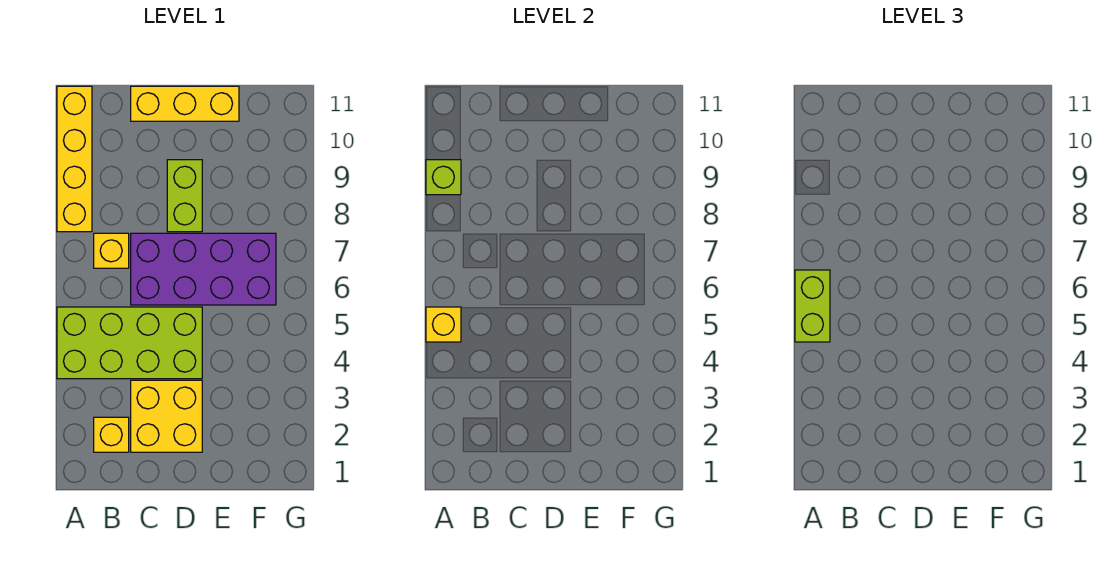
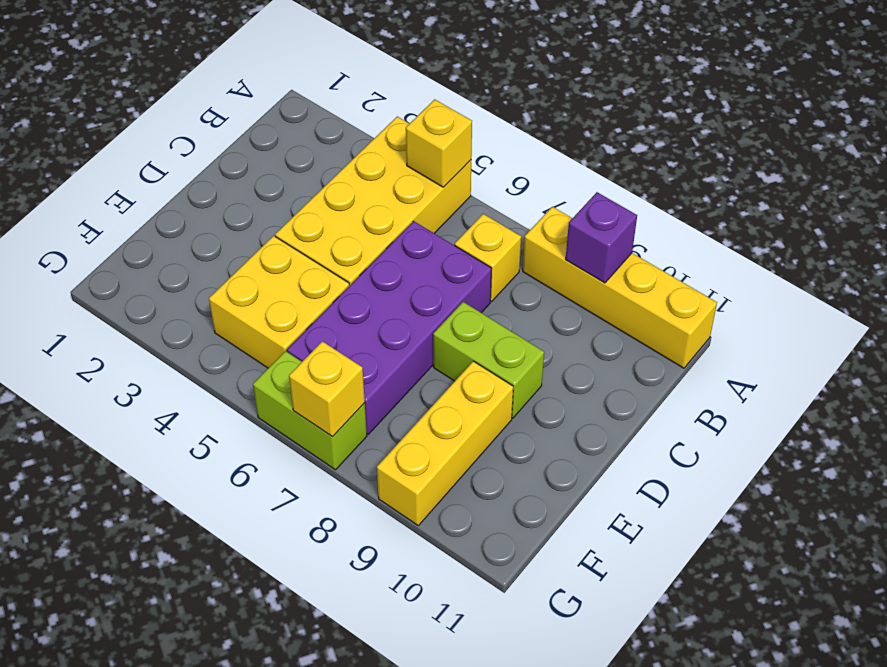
lime 2x4 brick [57,307,202,379] -> yellow 2x4 brick [275,117,471,286]
lime 1x2 brick [795,270,830,342] -> lime 1x2 brick moved to [253,351,367,470]
lime 1x1 brick [426,160,461,195] -> purple 1x1 brick [566,192,637,283]
yellow 1x1 brick [94,417,129,452] -> yellow 1x1 brick moved to [289,341,365,437]
yellow 2x2 brick [131,380,202,452] -> yellow 2x2 brick moved to [209,236,349,368]
yellow 1x3 brick [131,86,239,121] -> yellow 1x3 brick moved to [377,361,513,525]

